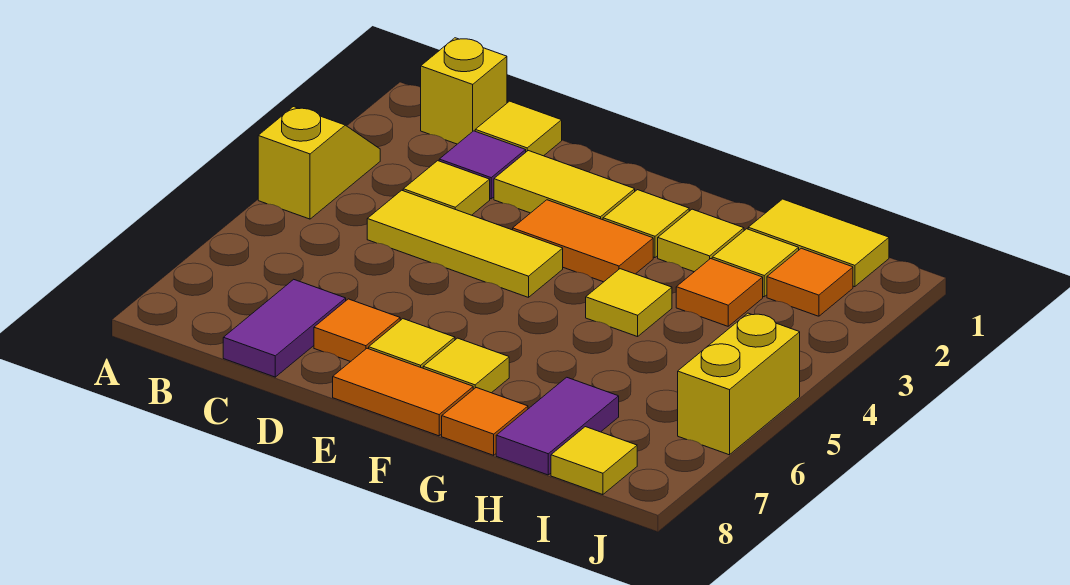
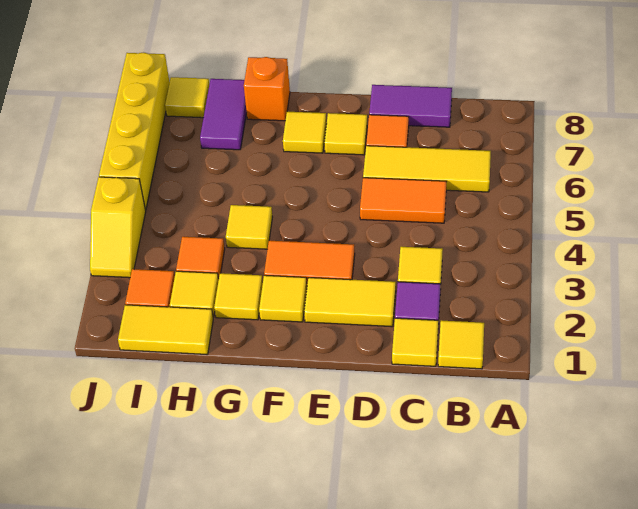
yellow 1x2 slope [258,107,380,219] -> yellow 1x2 slope moved to [90,177,146,278]
yellow 1x1 brick [421,38,507,144] -> yellow 1x1 tile [438,321,484,369]
yellow 1x3 tile [367,190,563,297] -> yellow 1x3 tile moved to [363,146,491,192]
purple 1x2 tile [223,279,346,377] -> purple 1x2 tile turned to [369,85,452,127]
orange 1x2 tile [333,348,473,436] -> orange 1x2 tile moved to [360,178,446,223]
orange 1x1 tile [442,388,528,455] -> orange 1x1 brick [244,57,290,121]
yellow 1x2 brick [678,313,800,455] -> yellow 1x4 brick [99,53,170,210]

